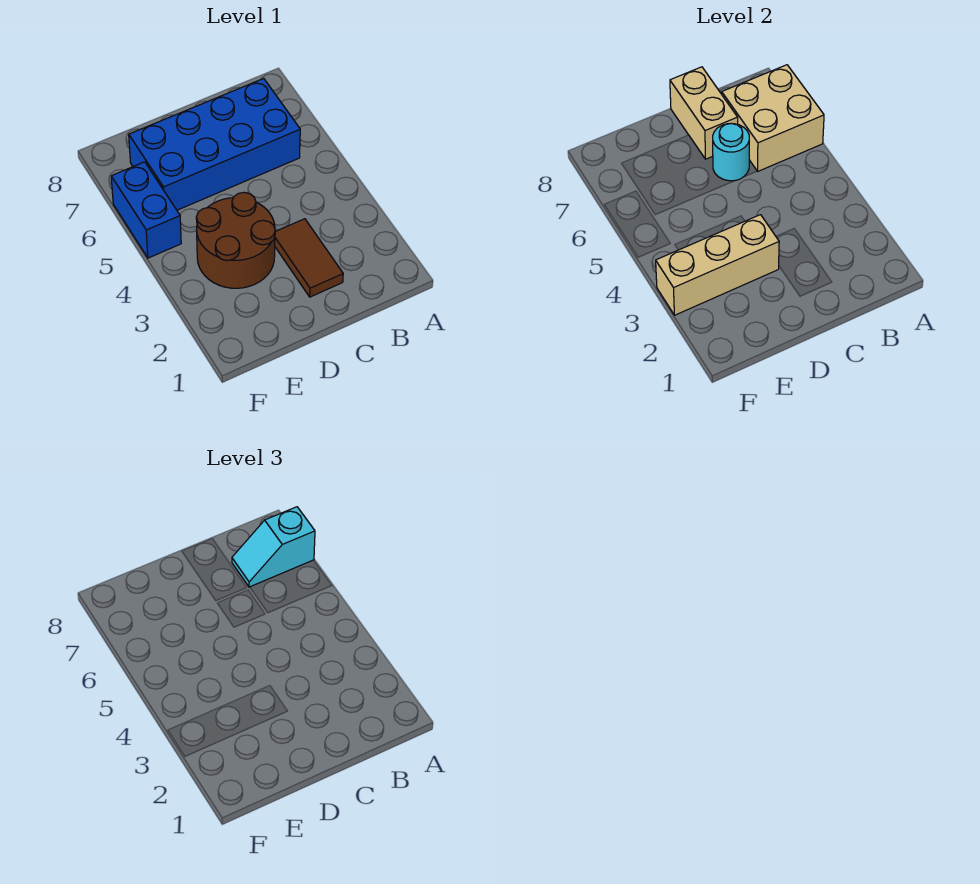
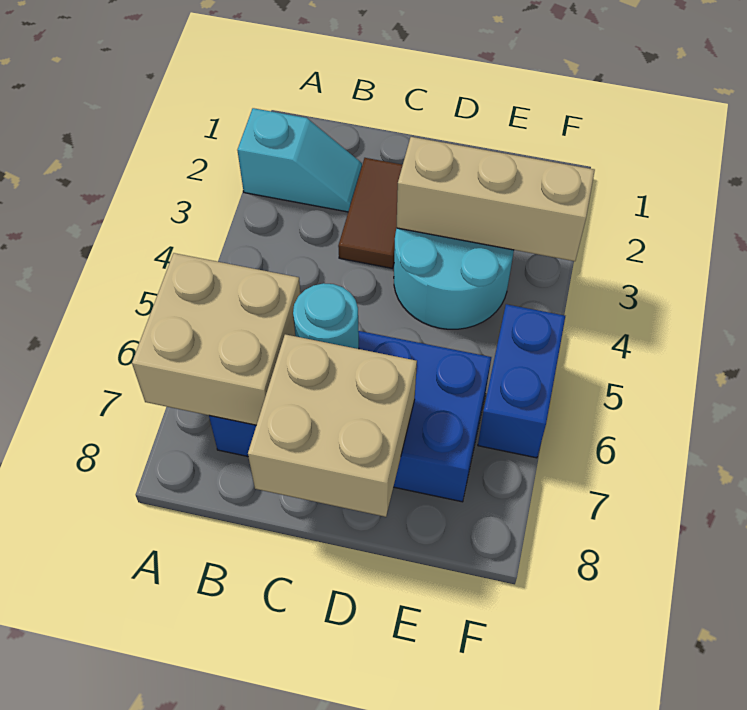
cyan 1x2 slope [232,507,315,587] -> cyan 1x2 slope moved to [237,108,362,212]
tan 1x2 brick [670,67,738,159] -> tan 2x2 brick [248,334,417,517]
brown 2x2 round brick [196,192,275,288] -> cyan 2x2 round brick [394,228,514,329]

